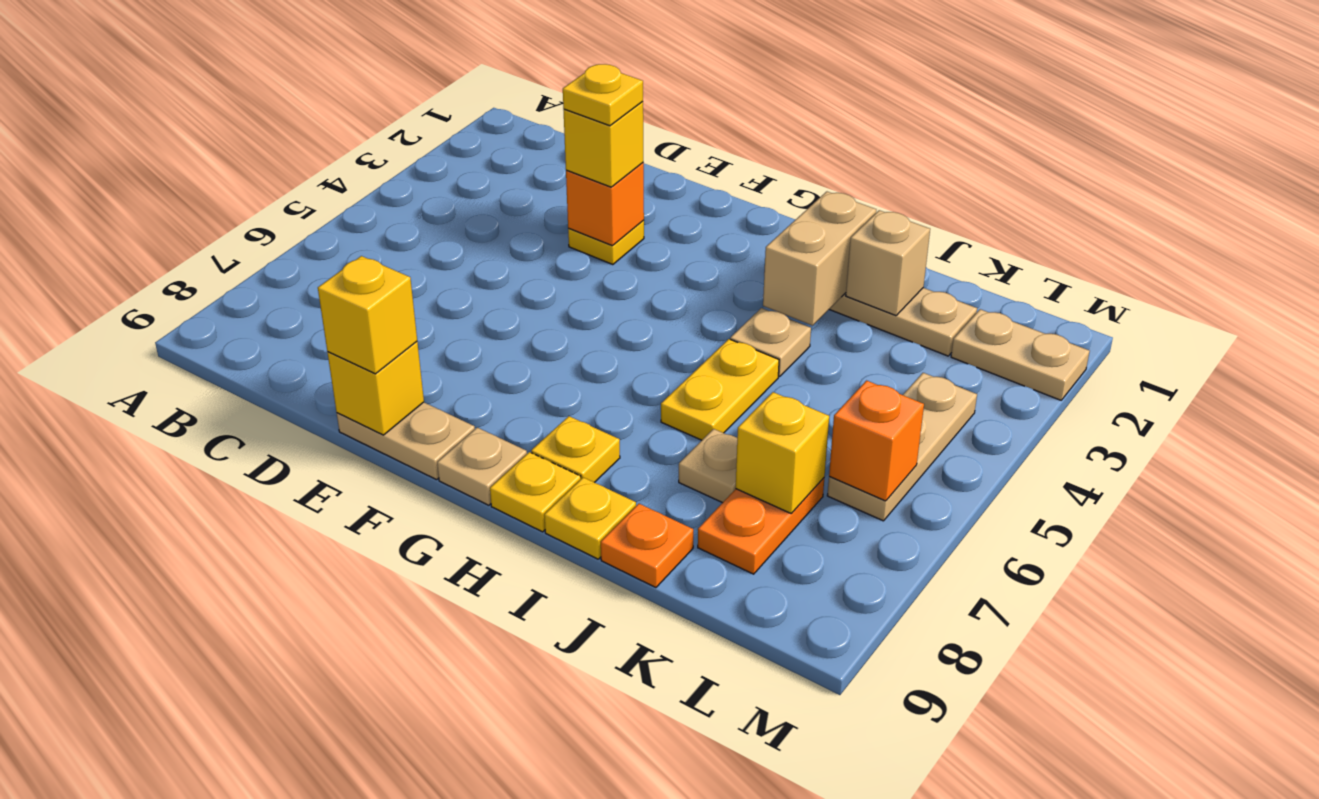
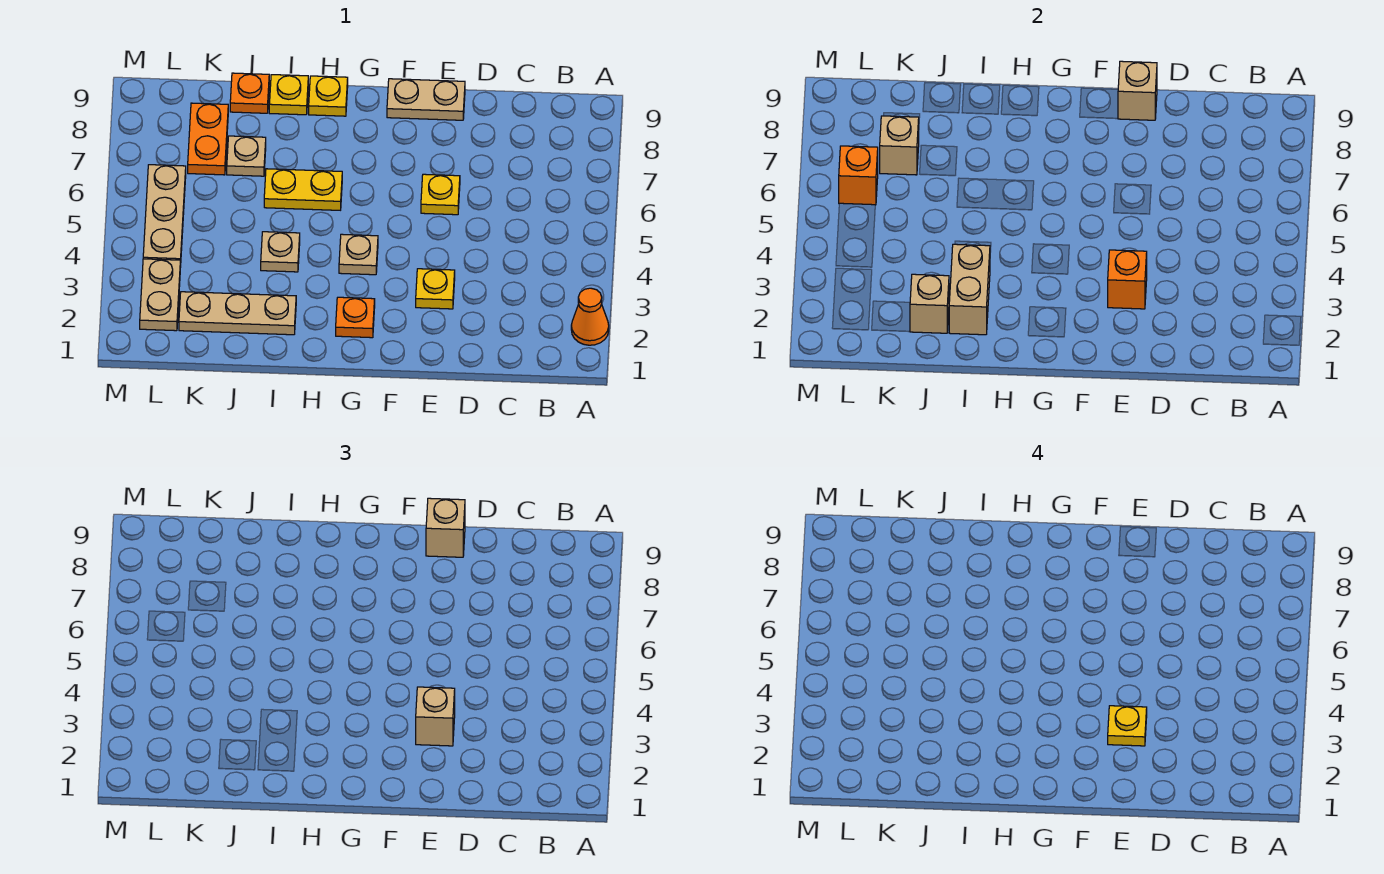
none -> orange 1x1 cone [571,288,609,345]
yellow 1x1 brick [564,102,643,187] -> tan 1x1 brick [416,687,455,746]
yellow 1x1 brick [327,342,424,435] -> tan 1x1 brick [1118,61,1157,120]
yellow 1x1 brick [318,256,417,374] -> tan 1x1 brick [426,498,465,557]
none -> orange 1x1 plate [336,297,375,338]
tan 1x1 plate [437,428,527,505] -> tan 1x1 plate moved to [339,234,378,275]
yellow 1x1 plate [531,416,620,482] -> yellow 1x1 plate moved to [421,174,460,215]
yellow 1x2 plate [661,339,779,440] -> yellow 1x2 plate turned to [264,169,342,210]
yellow 1x1 brick [736,392,829,514] -> tan 1x1 brick [880,116,919,175]
tan 1x2 plate [951,309,1090,400] -> tan 1x2 plate turned to [140,259,180,331]

